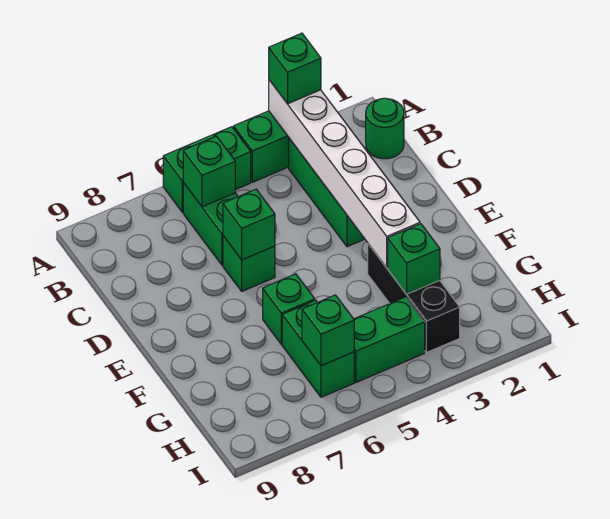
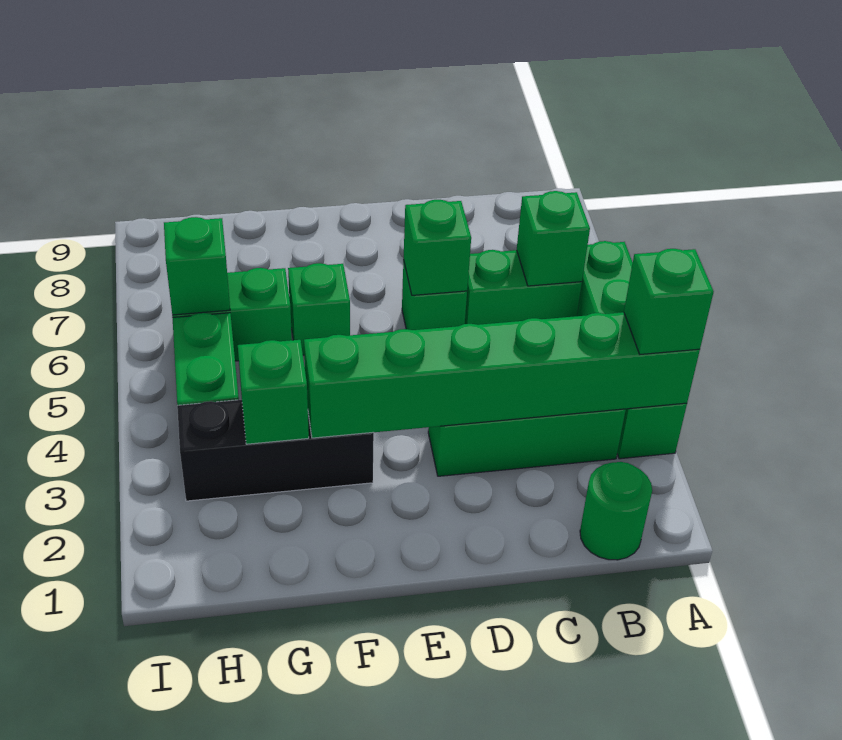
white 1x6 brick [269,80,420,268] -> green 1x6 brick [304,312,700,438]

